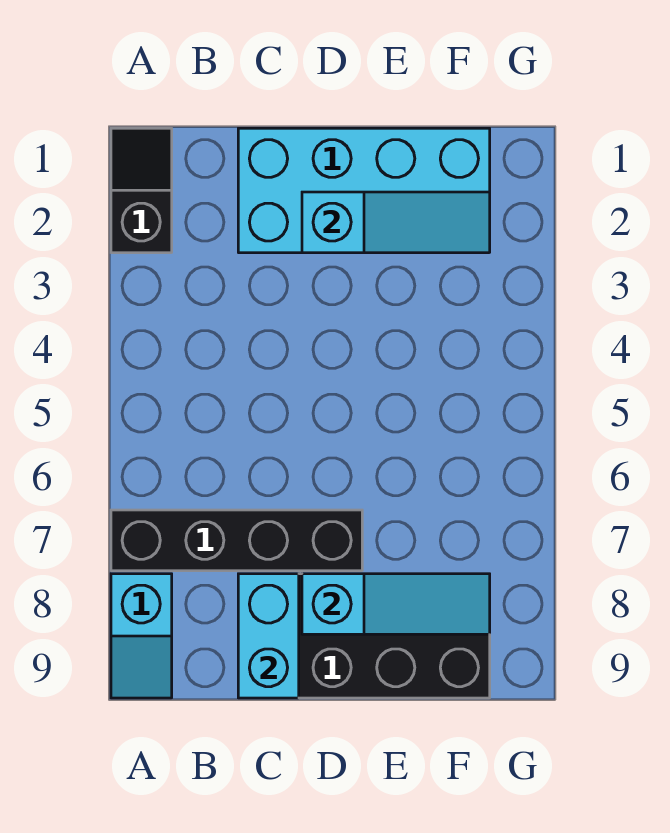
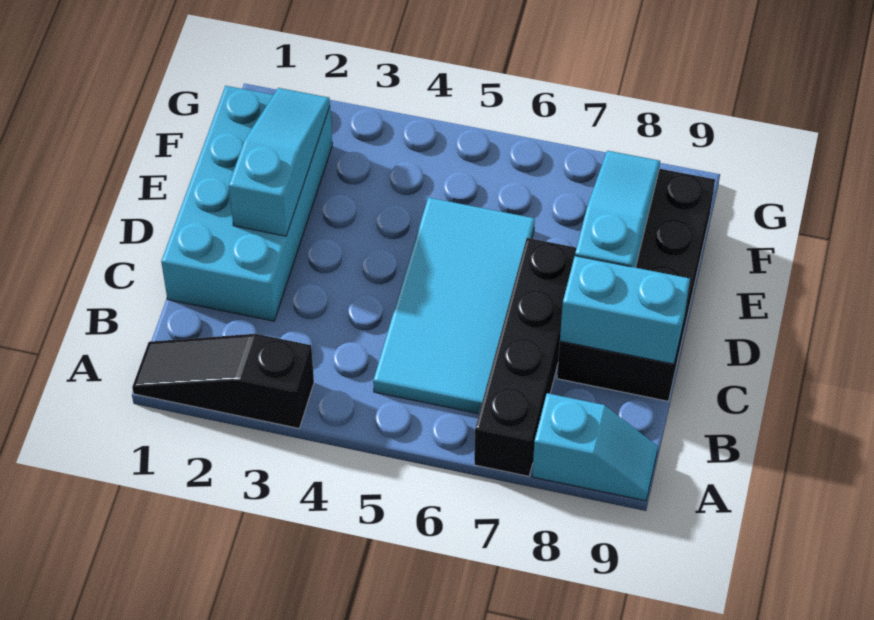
black 1x2 slope [111,128,172,253] -> black 1x3 slope [132,334,314,428]
none -> cyan 2x4 tile [373,198,535,414]

